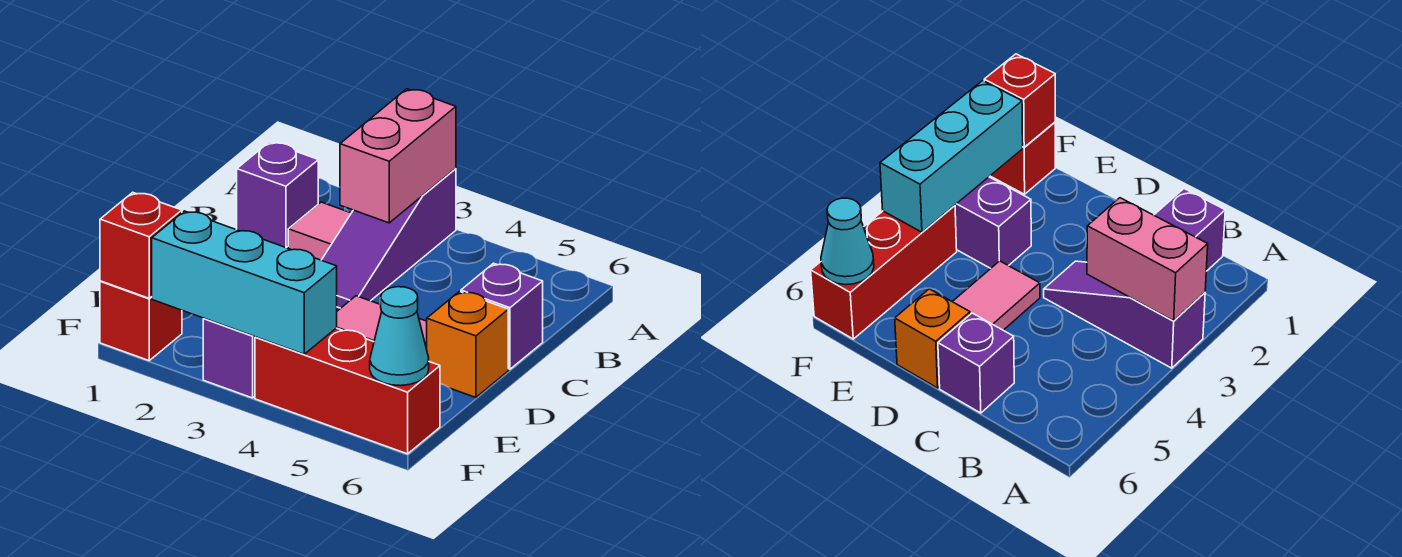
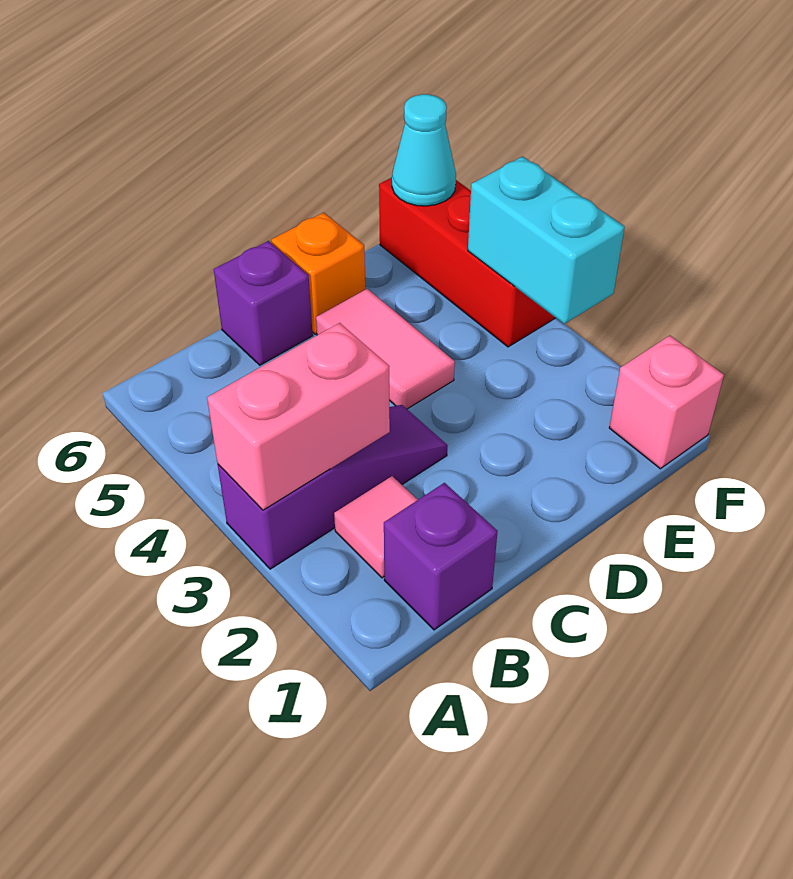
purple 1x2 brick [203,318,255,398] -> none
red 1x1 brick [100,281,182,361] -> pink 1x1 brick [609,336,724,469]
red 1x1 brick [100,192,182,298] -> none
cyan 1x3 brick [152,211,337,354] -> cyan 1x2 brick [468,157,625,324]

